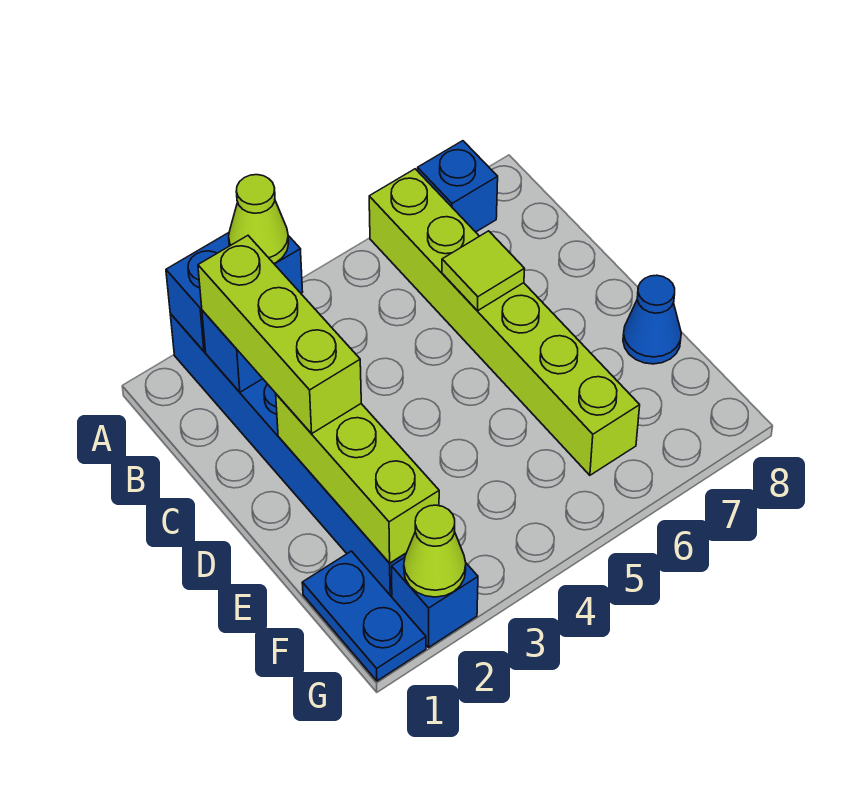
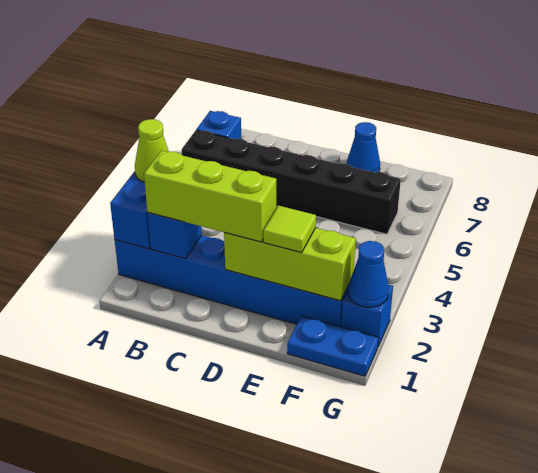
lime 1x6 brick [369,169,640,475] -> black 1x6 brick [182,130,401,234]
lime 1x1 tile [442,231,524,311] -> lime 1x1 tile moved to [263,206,316,253]
lime 1x1 cone [404,505,466,597] -> blue 1x1 cone [348,241,389,308]

